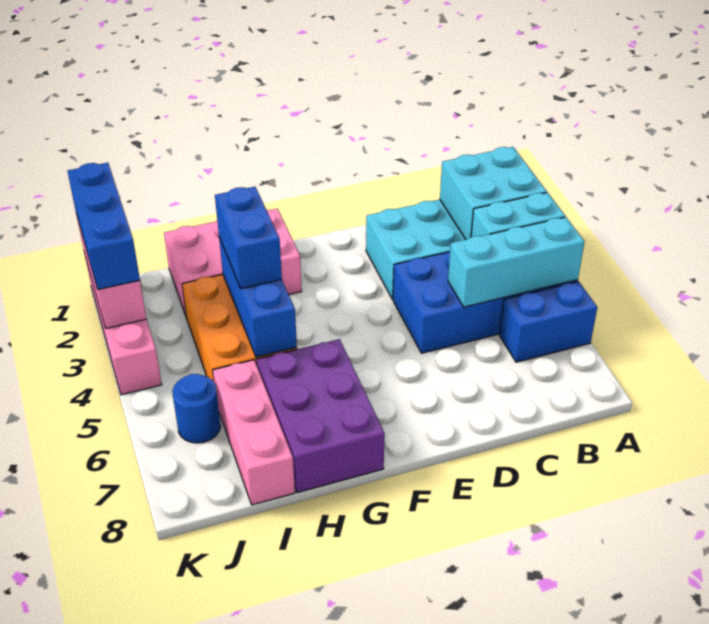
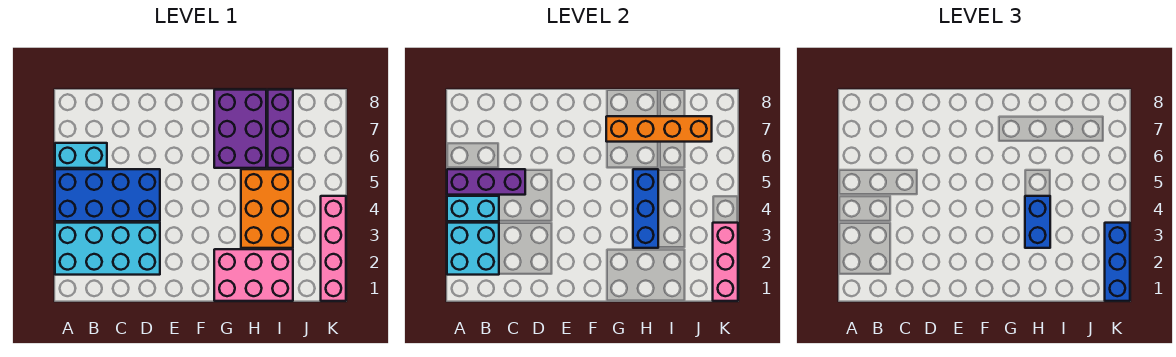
cyan 1x3 brick [448,217,585,307] -> purple 1x3 brick [447,169,525,195]
blue 1x2 brick [500,281,597,362] -> cyan 1x2 brick [55,143,107,168]
none -> orange 1x4 brick [606,116,712,142]
pink 1x3 brick [213,360,295,505] -> purple 1x3 brick [268,90,293,168]
blue 1x1 round brick [172,374,221,443] -> none

